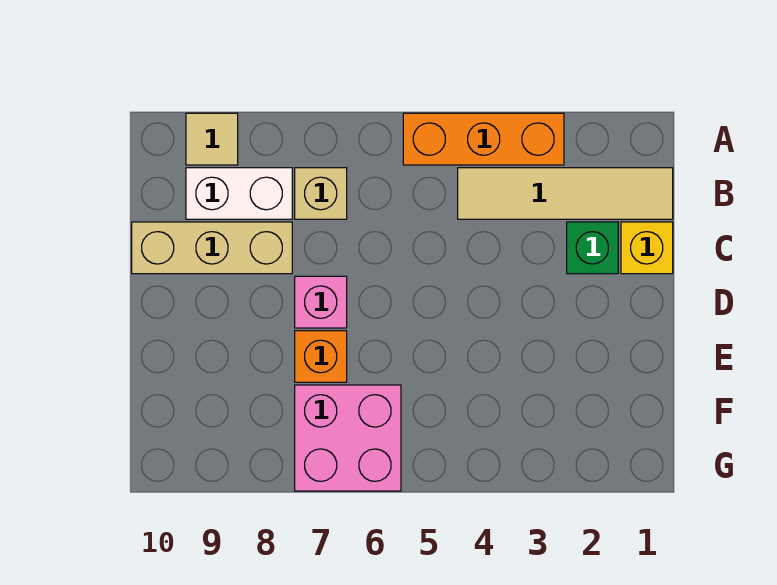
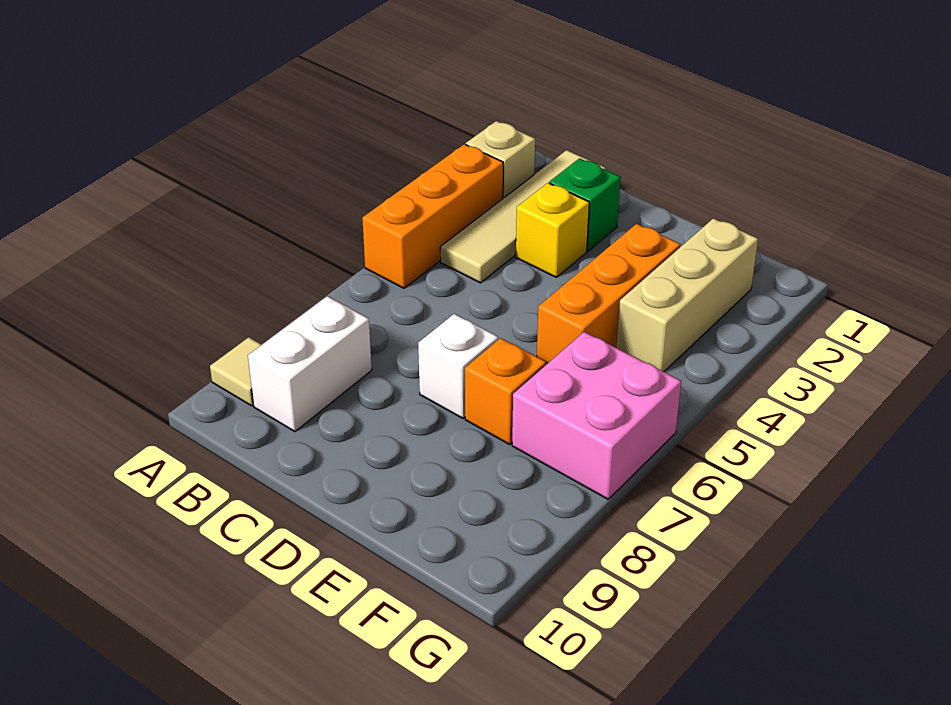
tan 1x1 brick [295,168,347,219] -> tan 1x1 brick moved to [466,121,535,198]
yellow 1x1 brick [621,222,673,274] -> yellow 1x1 brick moved to [516,183,589,277]
tan 1x3 brick [132,222,292,274] -> tan 1x3 brick moved to [616,218,758,372]
pink 1x1 brick [295,276,347,328] -> white 1x1 brick [418,314,498,418]
none -> orange 1x3 brick [537,224,681,364]

